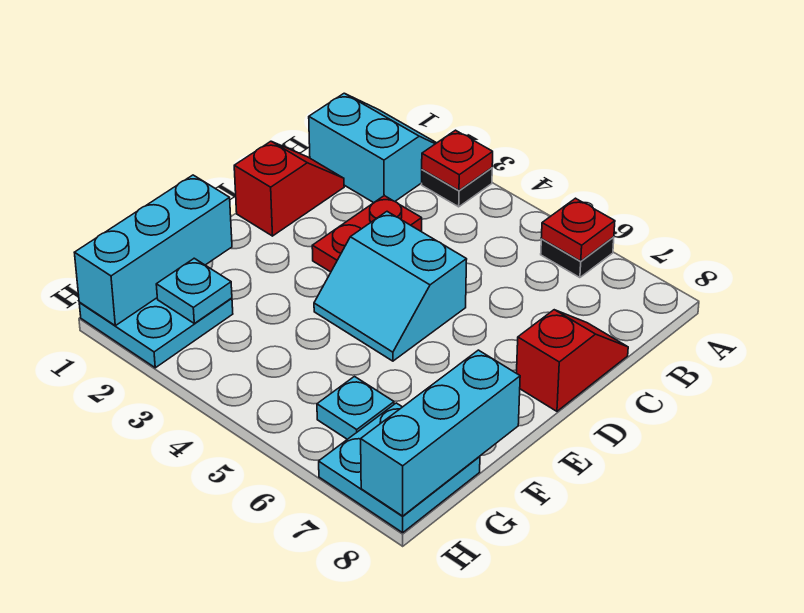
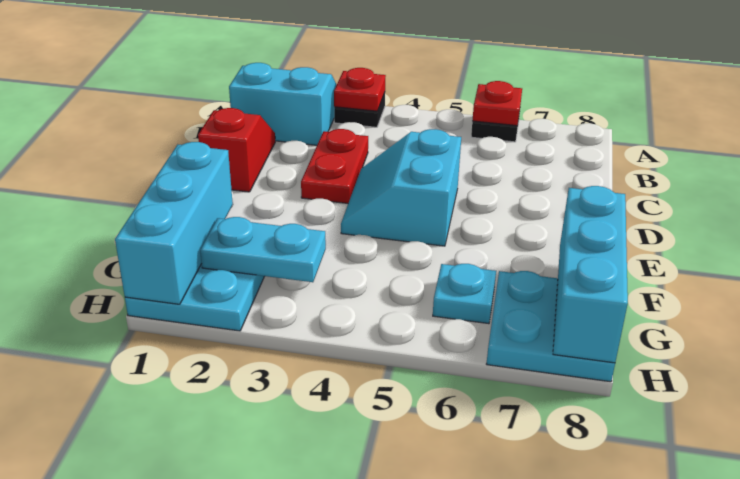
red 1x2 slope [517,310,628,411] -> none
cyan 2x2 slope [314,212,467,361] -> cyan 2x2 slope turned to [341,129,461,246]
cyan 1x1 plate [156,258,232,323] -> cyan 1x2 plate [200,217,326,282]

